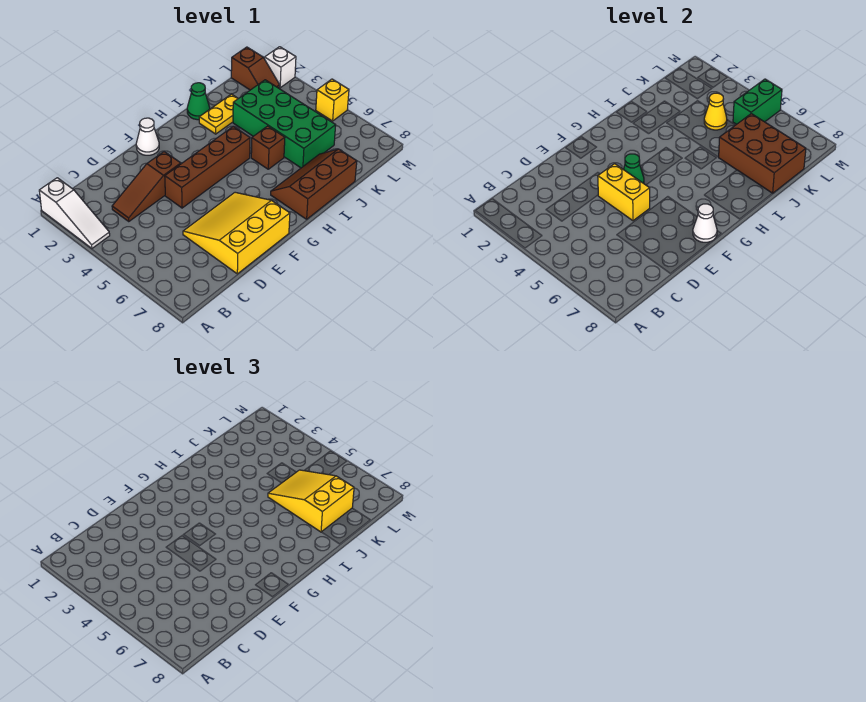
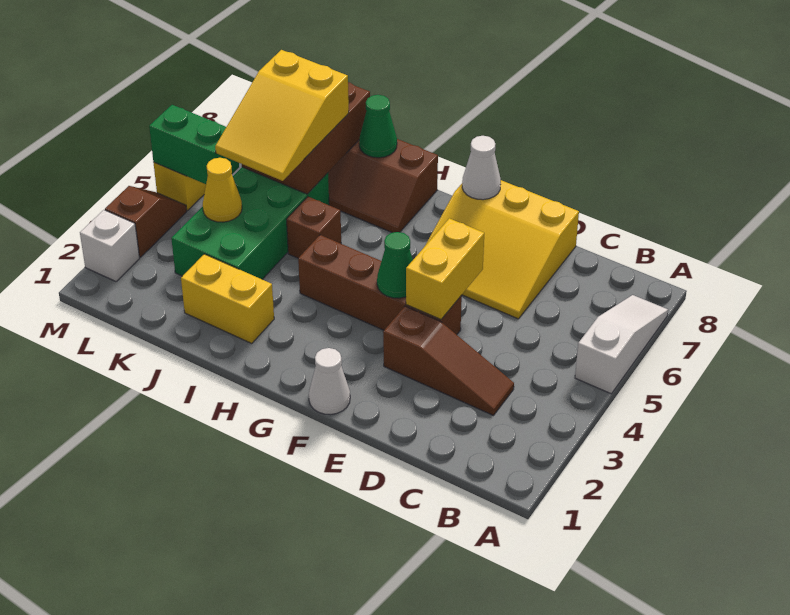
white 1x3 slope [39,178,110,248] -> white 1x3 slope moved to [575,295,668,394]
green 1x1 cone [187,83,210,120] -> green 1x1 cone moved to [359,95,397,158]
yellow 1x2 plate [199,94,238,134] -> yellow 1x2 brick [181,254,274,344]
brown 1x2 slope [231,47,280,90] -> brown 1x2 slope moved to [105,186,187,257]

